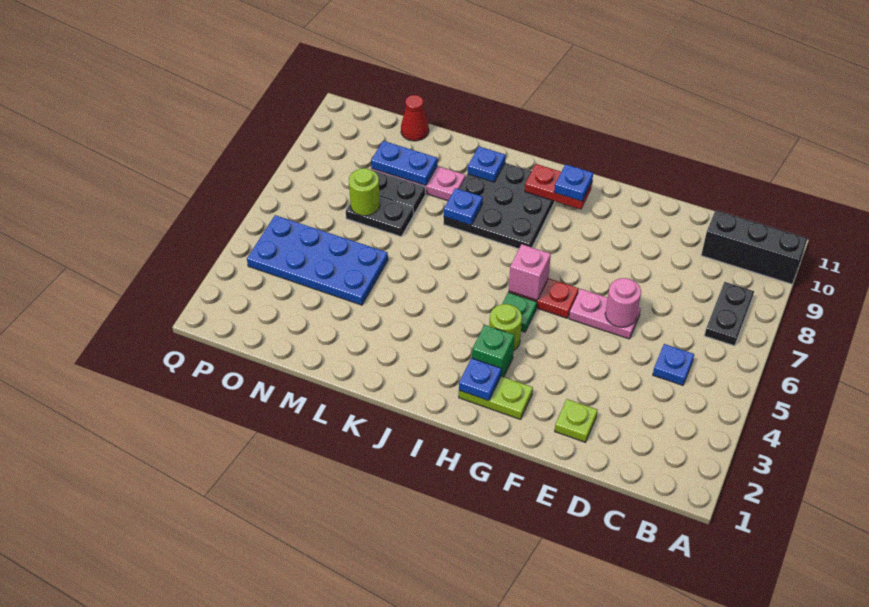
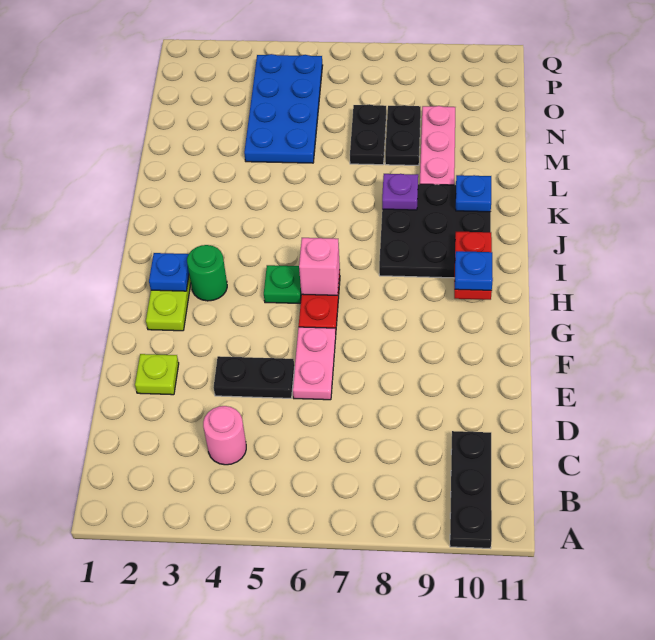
black 1x3 brick [701,210,808,284] -> black 1x3 plate [450,431,492,548]
black 1x2 plate [704,282,754,346] -> black 1x2 plate moved to [214,356,294,398]
blue 1x1 plate [653,344,694,385] -> none
pink 1x1 round brick [605,278,641,327] -> pink 1x1 round brick moved to [203,406,246,465]
green 1x1 brick [472,325,514,377] -> green 1x1 round brick [187,245,227,301]
lime 1x1 round brick [489,304,522,351] -> none
blue 1x1 plate [444,188,483,225] -> purple 1x1 plate [382,174,418,210]
blue 1x2 plate [371,141,437,186] -> none
lime 1x1 round brick [349,168,380,216] -> none
red 1x1 cone [401,95,429,141] -> none

